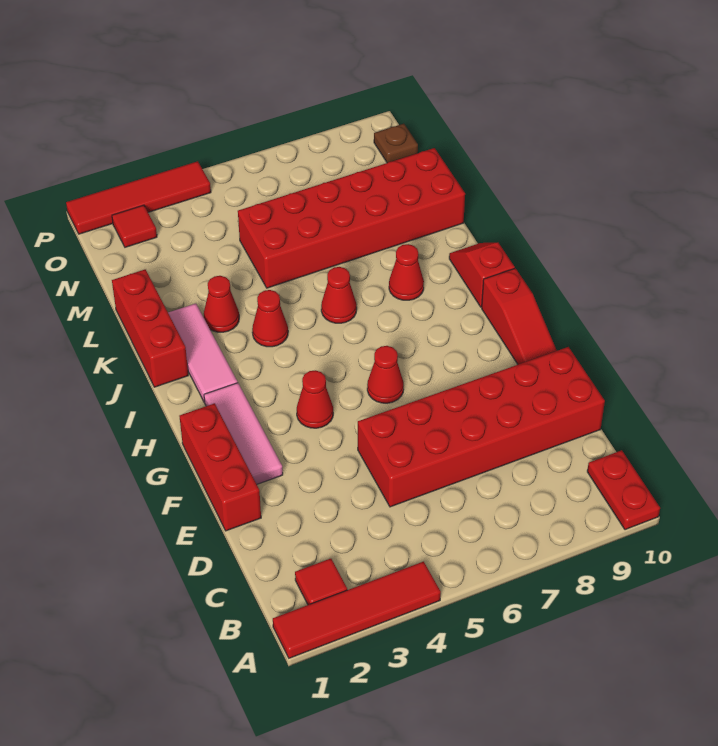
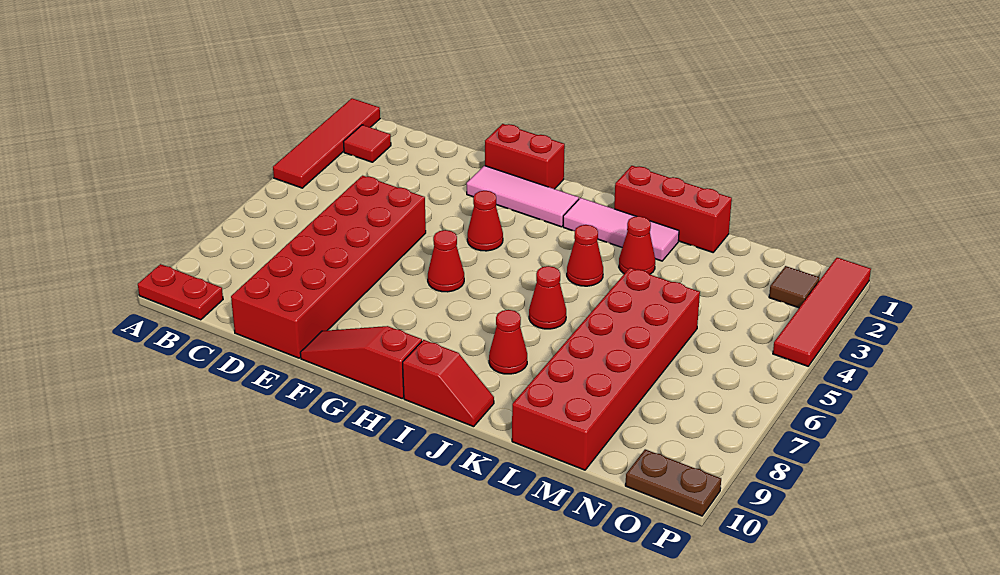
red 1x3 brick [179,403,261,531] -> red 1x2 brick [485,124,565,189]
red 1x1 tile [112,205,157,247] -> brown 1x1 tile [769,266,820,308]
brown 1x1 plate [374,124,418,163] -> brown 1x2 plate [625,449,721,516]

